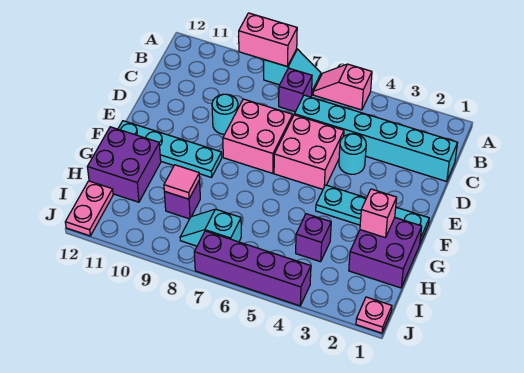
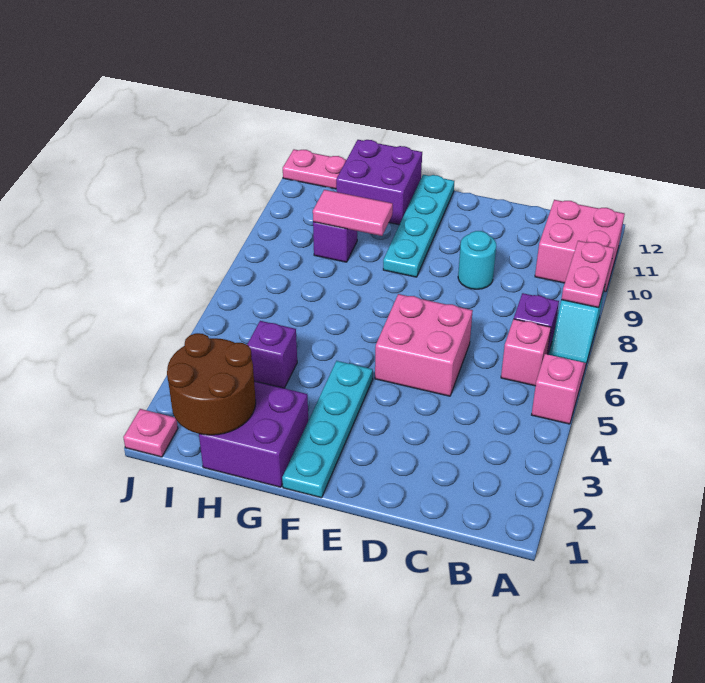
pink 1x2 brick [239,13,297,66] -> pink 1x2 plate [561,241,614,308]
cyan 1x6 brick [294,95,458,181] -> none
cyan 1x1 round brick [339,134,366,174] -> none
pink 2x2 brick [223,99,293,173] -> pink 2x2 brick moved to [535,200,625,292]
pink 1x1 brick [360,189,397,238] -> pink 1x1 brick moved to [501,319,551,386]
none -> brown 2x2 round brick [167,333,256,435]
pink 1x1 tile [164,165,200,199] -> pink 1x2 tile [313,190,393,236]
cyan 1x2 slope [180,209,241,246] -> none
purple 1x4 brick [194,231,311,306] -> none

